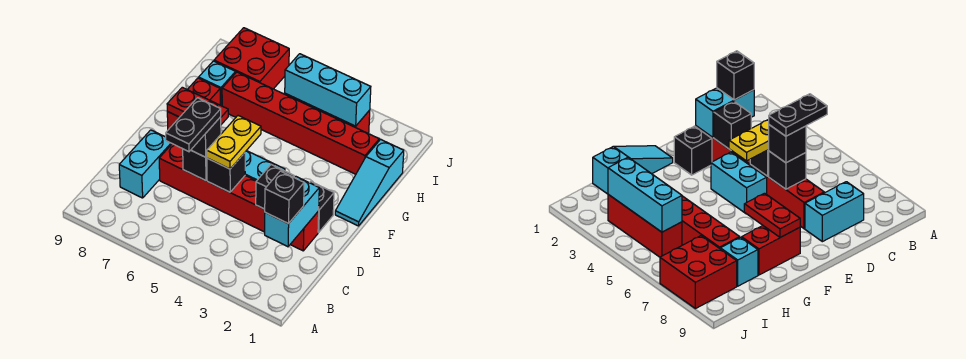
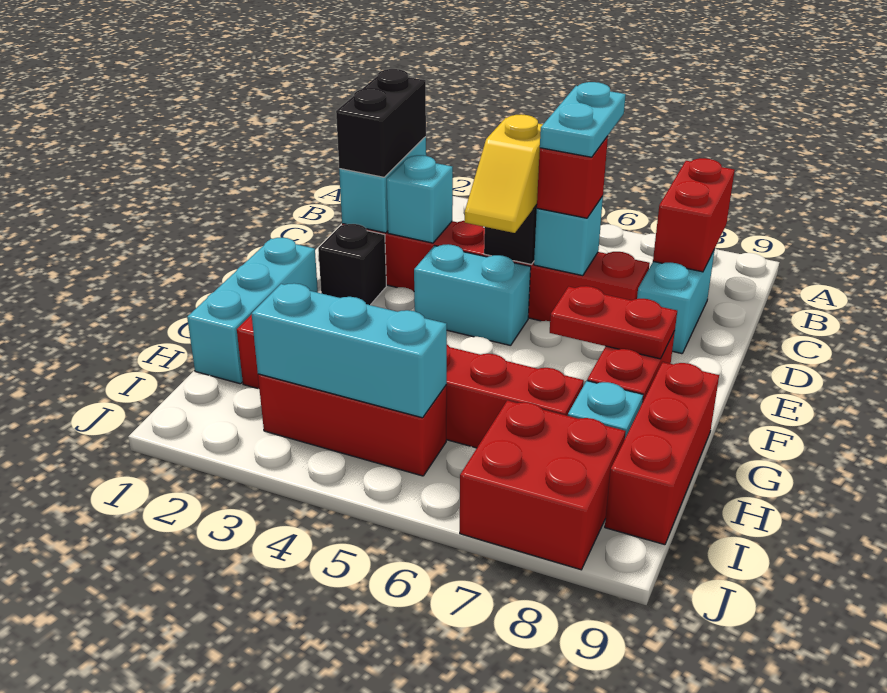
none -> red 1x2 brick [653,158,735,272]
black 1x1 brick [265,171,304,224] -> black 1x2 brick [336,69,426,177]
black 1x2 plate [166,98,221,152] -> cyan 1x2 plate [540,82,626,157]
black 1x1 brick [256,165,294,209] -> cyan 1x1 brick [387,155,453,243]
yellow 1x2 plate [207,116,261,169] -> yellow 1x2 slope [465,114,543,233]
black 1x1 brick [183,149,207,181] -> cyan 1x1 brick [534,196,603,276]
black 1x1 brick [191,117,221,157] -> red 1x1 brick [537,136,608,218]
cyan 1x3 slope [335,139,404,226] -> cyan 1x3 brick [187,238,318,384]
none -> red 1x3 brick [605,362,719,545]

